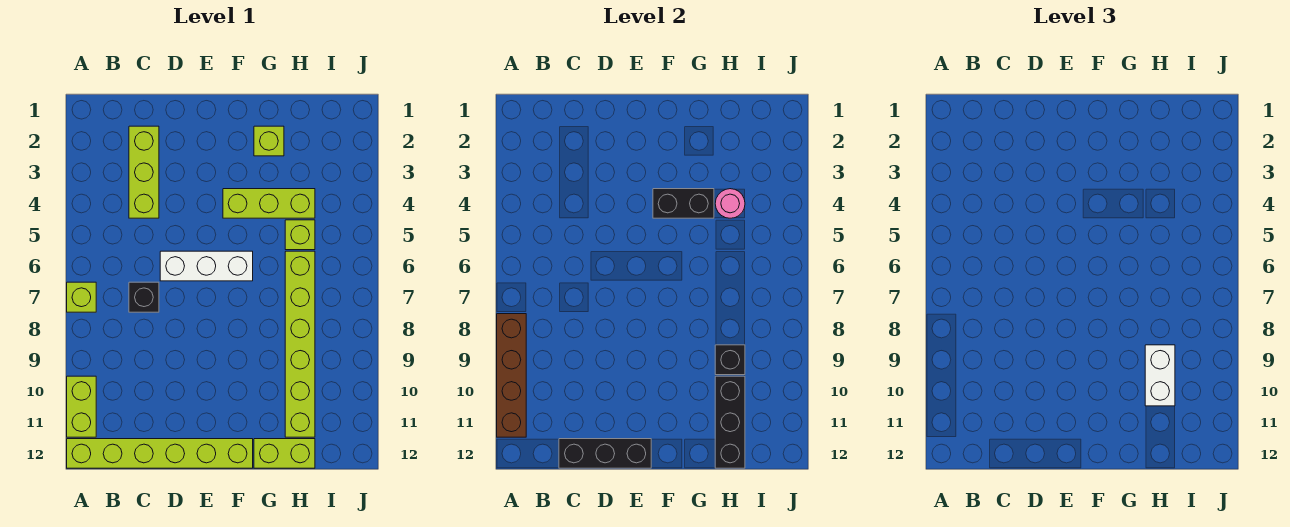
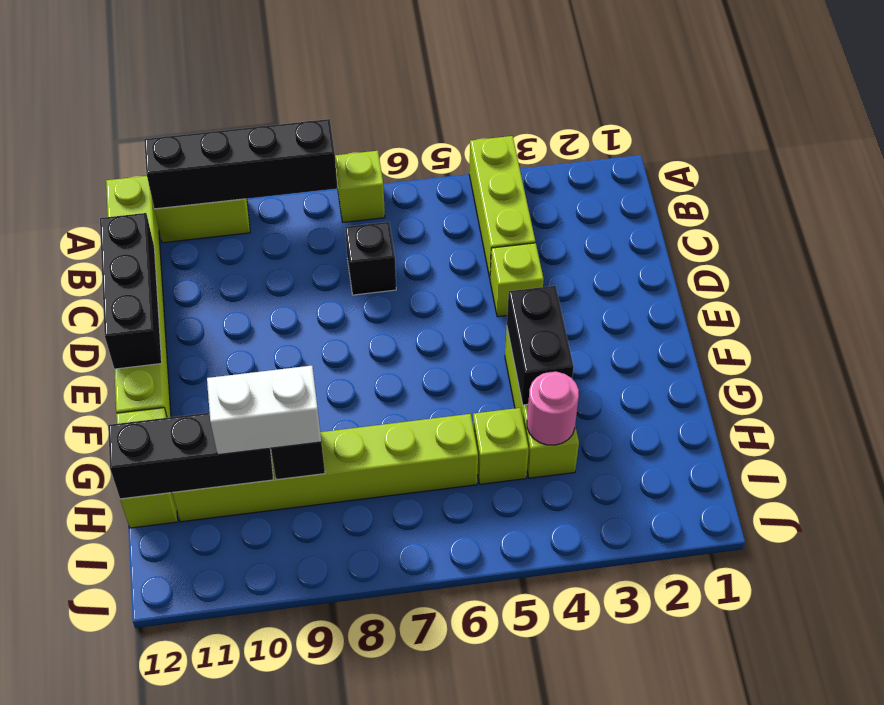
brown 1x4 brick [497,314,526,437] -> black 1x4 brick [144,119,337,209]
lime 1x3 brick [129,126,159,218] -> lime 1x3 brick turned to [469,136,535,278]
white 1x3 brick [160,251,253,281] -> none
lime 1x1 brick [254,126,284,156] -> lime 1x1 brick moved to [490,243,544,317]

